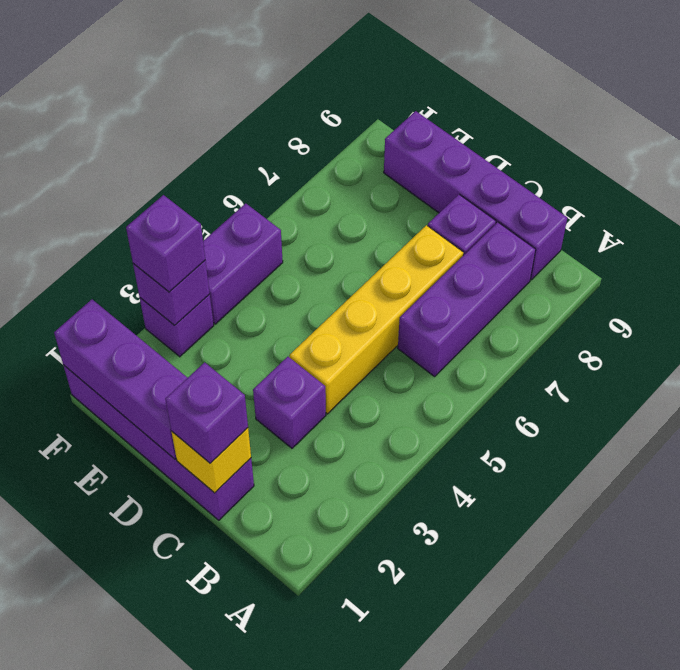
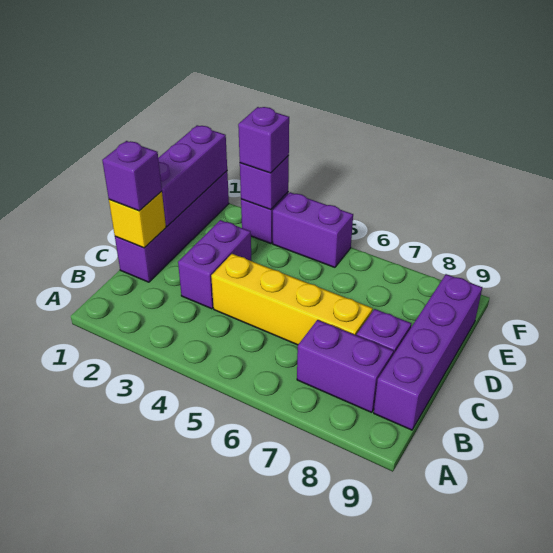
purple 1x3 brick [398,222,536,377] -> purple 1x2 brick [297,320,394,412]
purple 1x1 brick [253,357,326,448] -> purple 1x2 brick [178,220,251,309]

